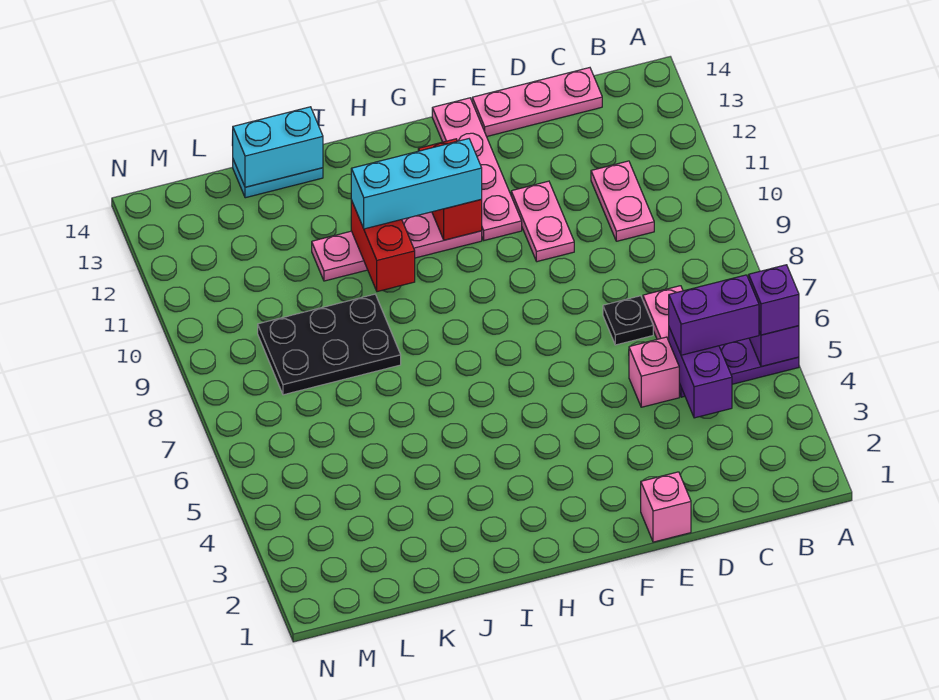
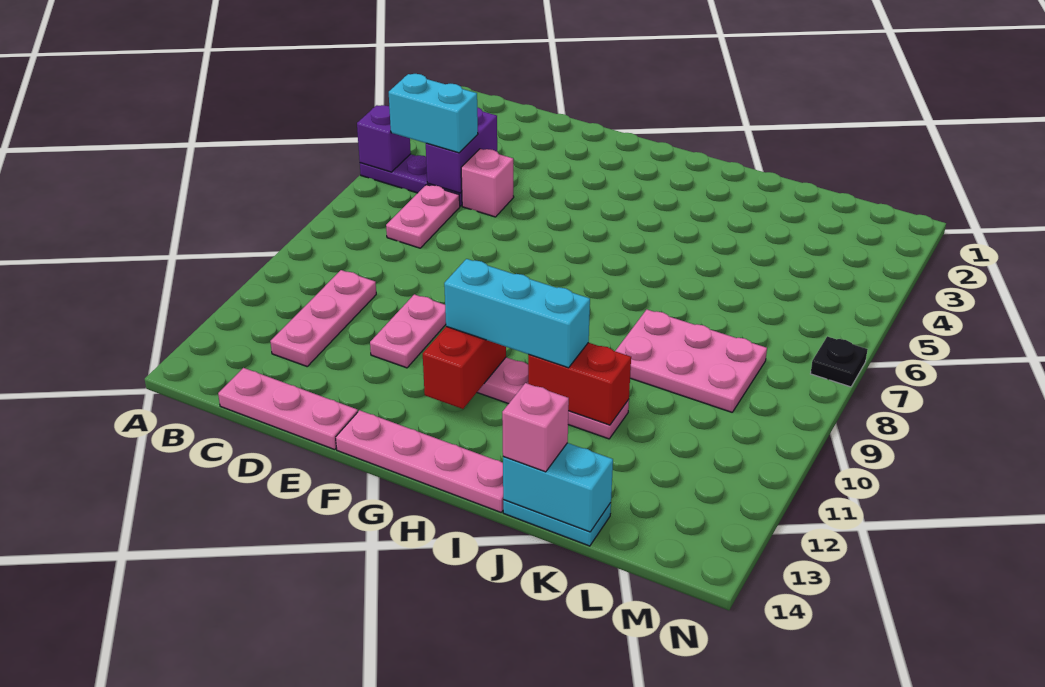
purple 1x1 brick [749,265,799,335] -> none
purple 1x2 brick [669,275,759,355] -> cyan 1x2 brick [389,74,478,153]
pink 1x2 plate [591,161,654,241] -> pink 1x3 plate [270,270,376,366]
black 1x1 plate [603,296,653,345] -> black 1x1 plate moved to [811,336,868,387]
pink 1x1 brick [641,472,691,542] -> pink 1x1 brick moved to [502,383,569,472]
pink 1x4 plate [432,98,522,240] -> pink 1x4 plate turned to [336,410,503,512]
red 1x2 brick [351,200,415,292] -> red 1x2 brick turned to [528,343,631,425]
black 2x3 plate [258,294,401,395] -> pink 2x3 plate [616,310,767,412]

